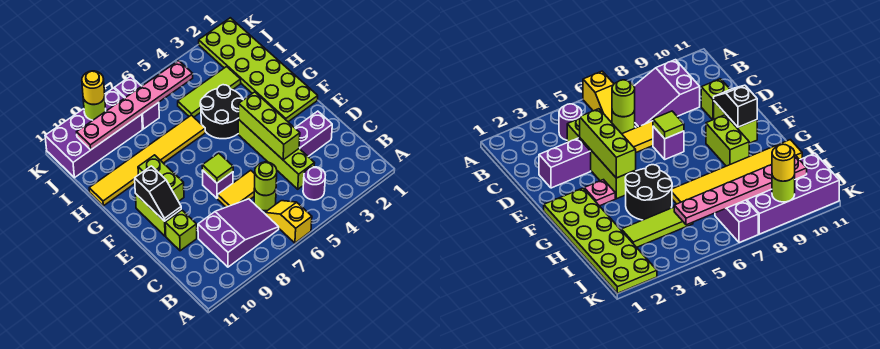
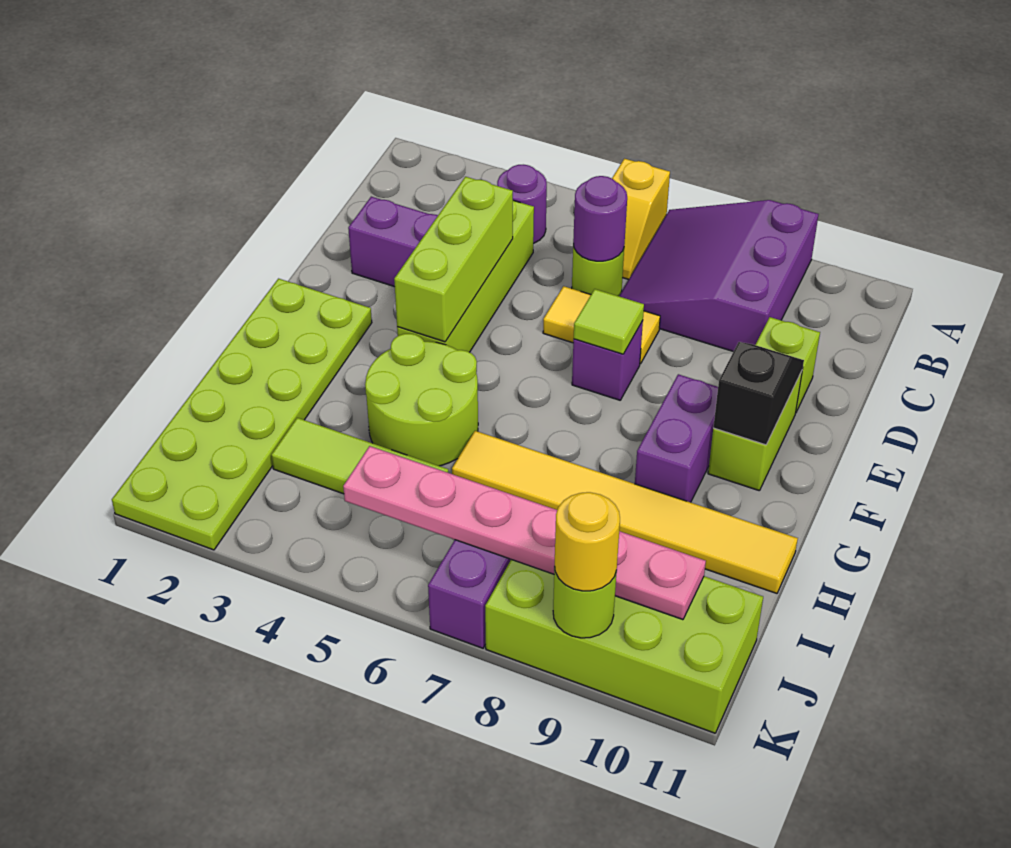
purple 2x3 slope [198,199,279,267] -> purple 3x3 slope [619,200,819,352]
lime 1x1 round brick [255,162,277,196] -> purple 1x1 round brick [573,176,627,261]
pink 1x1 plate [584,180,615,206] -> none
lime 1x2 brick [138,155,184,201] -> purple 1x2 brick [635,374,718,502]
black 2x2 round brick [200,85,243,139] -> lime 2x2 round brick [365,334,478,466]
purple 2x4 brick [45,88,143,178] -> lime 2x4 brick [485,560,763,733]

